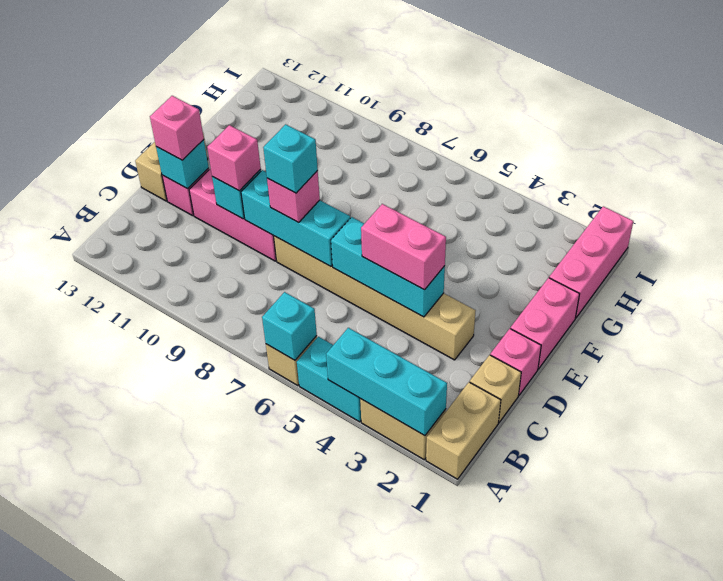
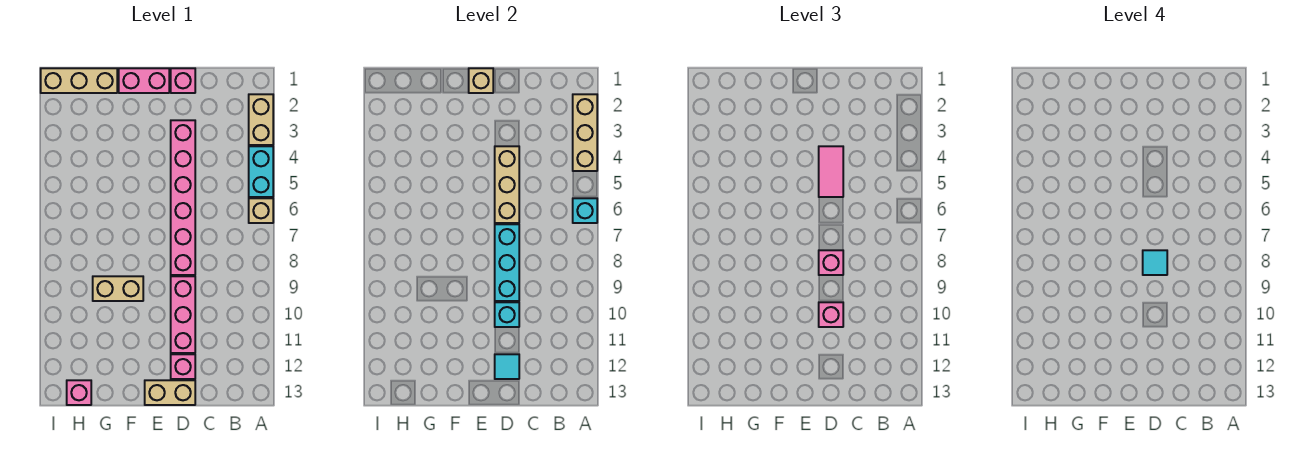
tan 1x2 brick [426,382,501,479] -> tan 1x2 brick moved to [93,276,143,301]
cyan 1x3 brick [326,328,447,436] -> tan 1x3 brick [573,94,597,171]
tan 1x1 brick [470,355,521,423] -> tan 1x1 brick moved to [469,68,493,93]
tan 1x6 brick [274,236,476,360] -> pink 1x6 brick [171,120,195,275]
cyan 1x3 brick [331,217,445,317] -> tan 1x3 brick [495,146,519,223]
pink 1x2 brick [361,204,446,290] -> pink 1x2 tile [819,146,843,197]
cyan 1x1 brick [263,124,318,193] -> cyan 1x1 tile [1143,250,1167,275]
cyan 1x1 brick [156,140,209,189] -> cyan 1x1 tile [495,354,519,379]
pink 1x1 brick [150,96,204,160] -> pink 1x1 brick moved to [67,380,91,405]
pink 1x3 brick [549,206,633,318] -> tan 1x3 brick [41,68,117,93]

